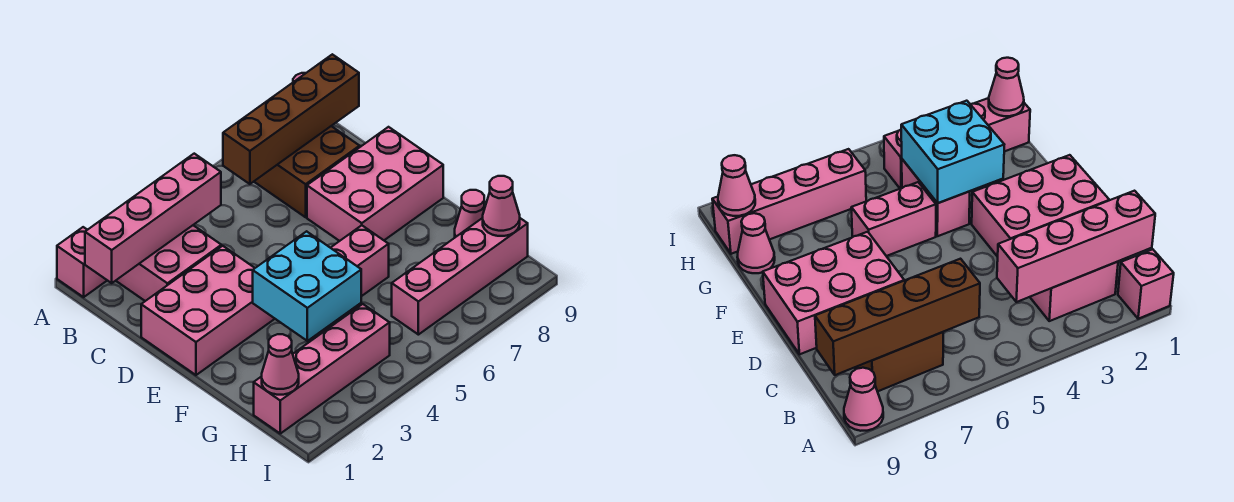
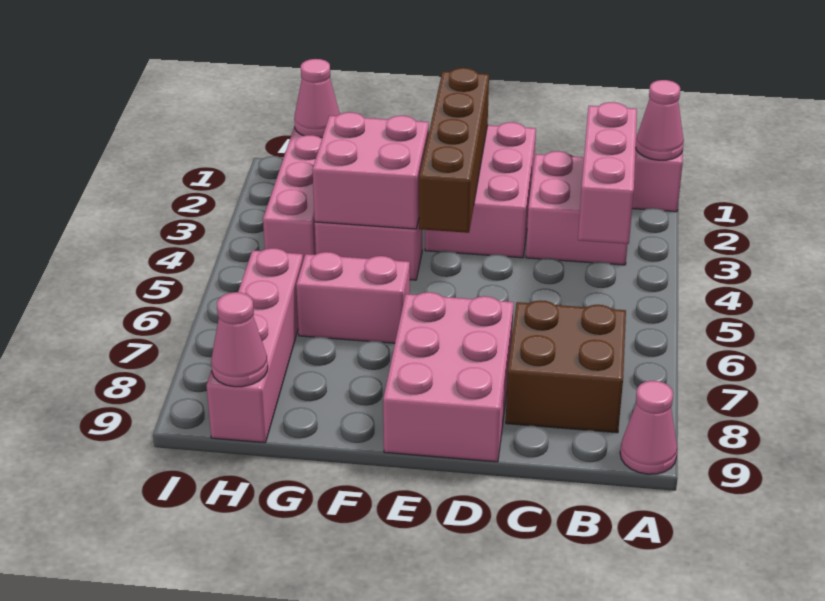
pink 1x4 brick [85,154,221,283] -> pink 1x3 brick [578,102,637,244]
brown 1x4 brick [223,54,359,184] -> brown 1x4 brick moved to [419,68,489,233]
cyan 2x2 brick [253,231,361,341] -> pink 2x2 brick [313,112,429,229]
pink 1x2 brick [331,225,389,296] -> pink 1x2 brick turned to [296,252,410,343]
pink 1x1 cone [455,190,485,237] -> pink 1x1 cone moved to [636,80,684,160]

